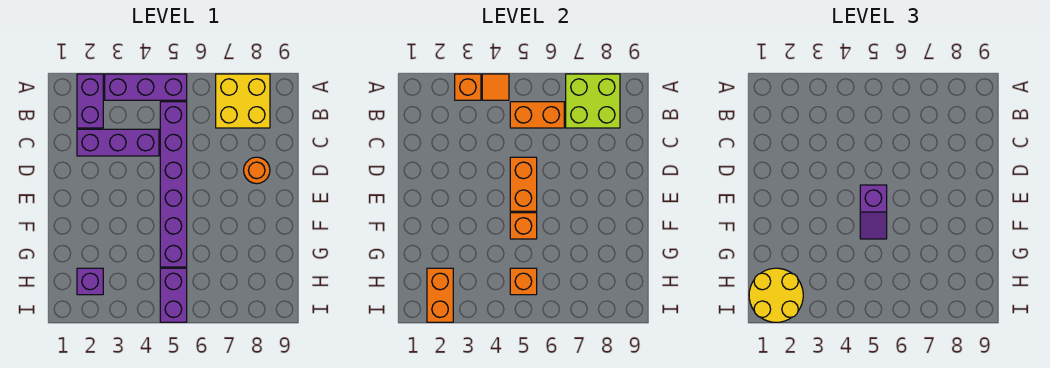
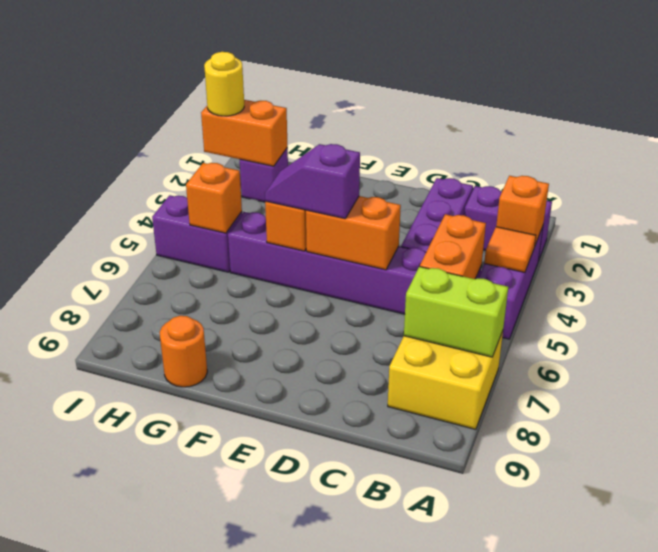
lime 2x2 brick [566,74,620,128] -> lime 1x2 brick [404,267,508,357]
orange 1x1 round brick [244,157,270,184] -> orange 1x1 round brick moved to [160,316,207,387]
yellow 2x2 round brick [749,268,803,322] -> yellow 1x1 round brick [204,52,244,116]

